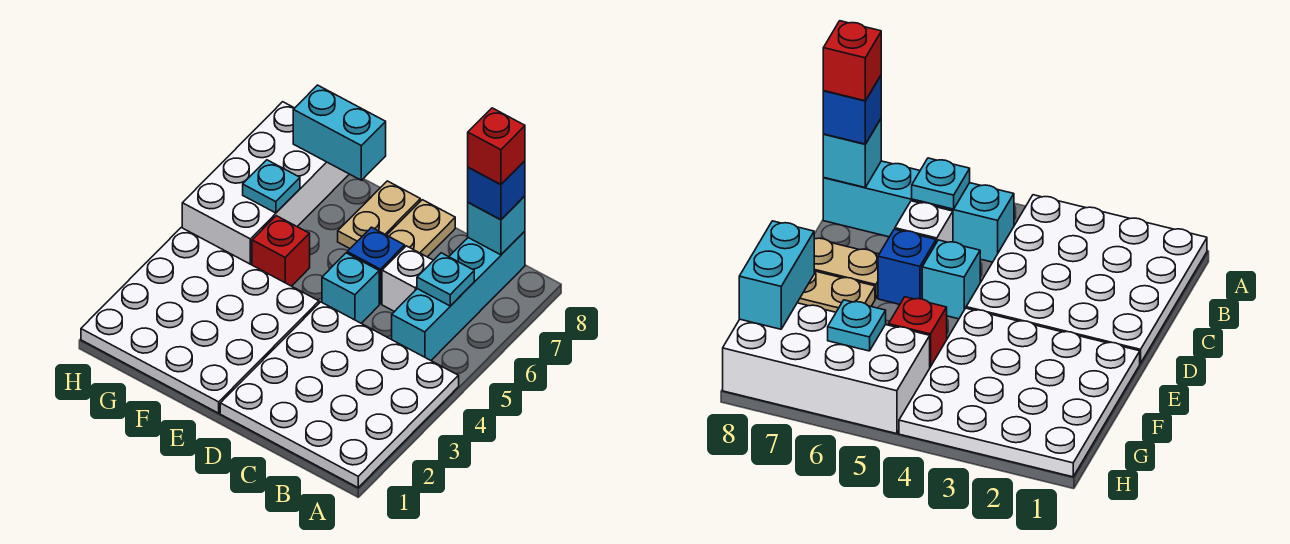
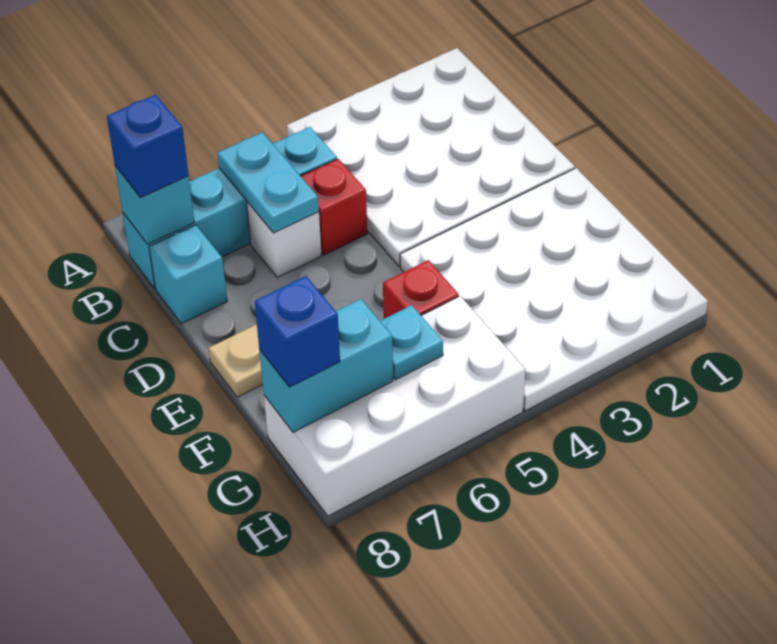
cyan 1x1 plate [417,253,474,306] -> cyan 1x2 plate [217,132,319,233]
red 1x1 brick [468,108,525,185] -> red 1x1 brick moved to [301,159,367,255]
cyan 1x1 brick [322,253,379,323] -> cyan 1x1 brick moved to [149,225,227,324]
blue 1x1 brick [347,227,405,304] -> blue 1x1 brick moved to [255,276,340,387]
tan 1x2 plate [387,200,455,257] -> none
cyan 1x2 brick [293,85,386,180] -> cyan 1x2 brick turned to [259,299,393,432]

